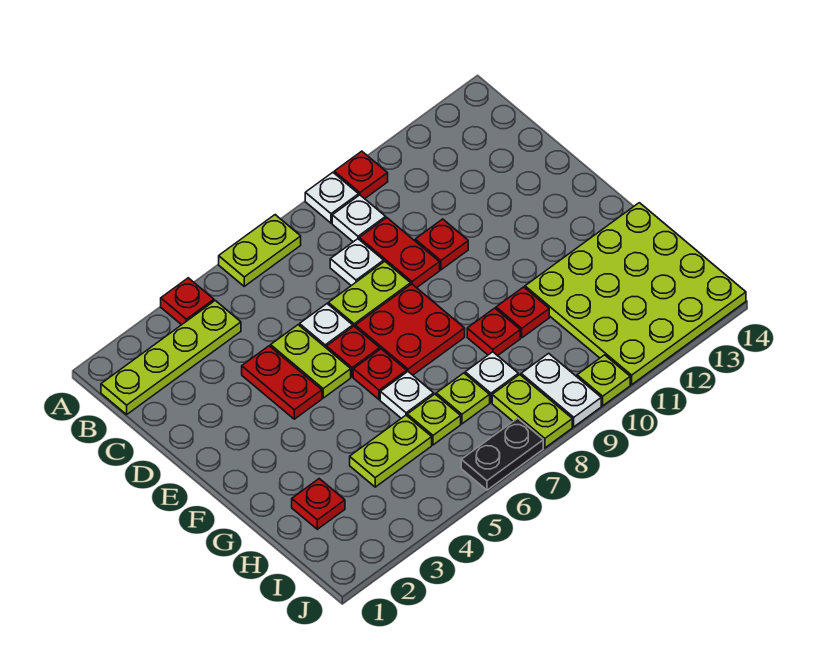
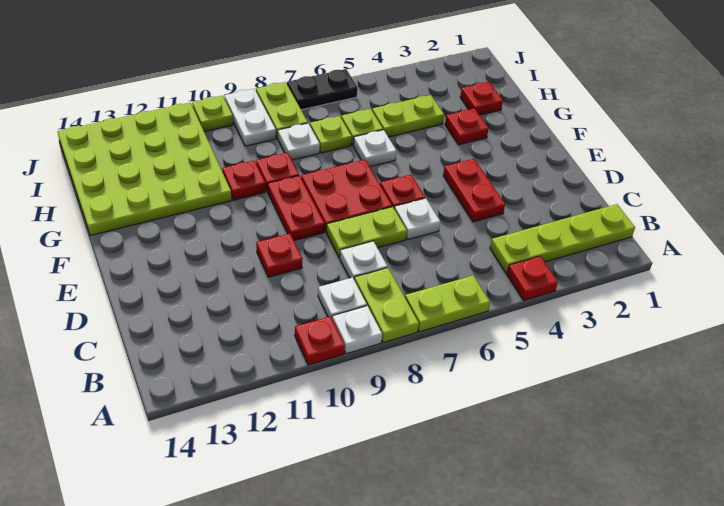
red 1x2 plate [359,218,440,288] -> red 1x2 plate moved to [268,176,325,241]
lime 1x2 plate [271,325,351,398] -> lime 1x2 plate moved to [354,268,419,343]
red 1x1 plate [353,349,407,400] -> red 1x1 plate moved to [445,108,489,145]

